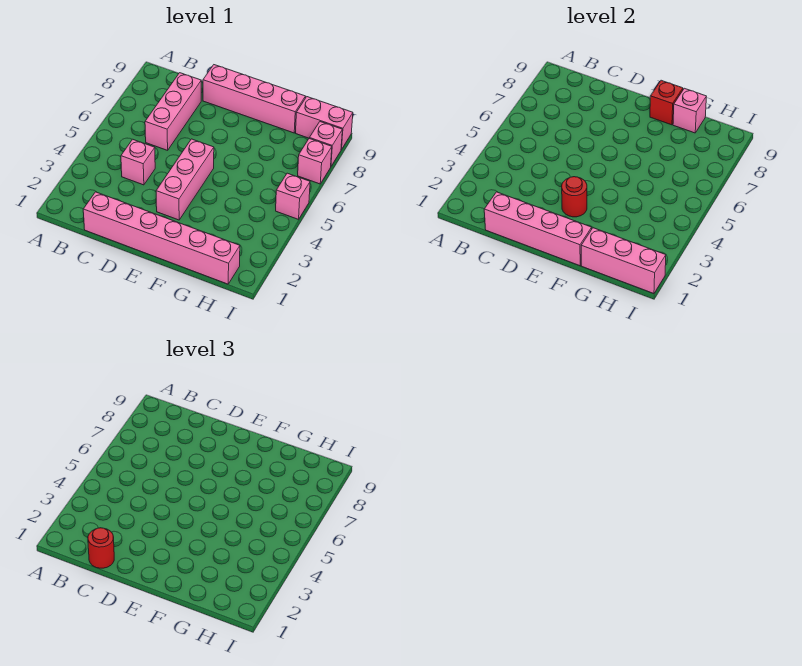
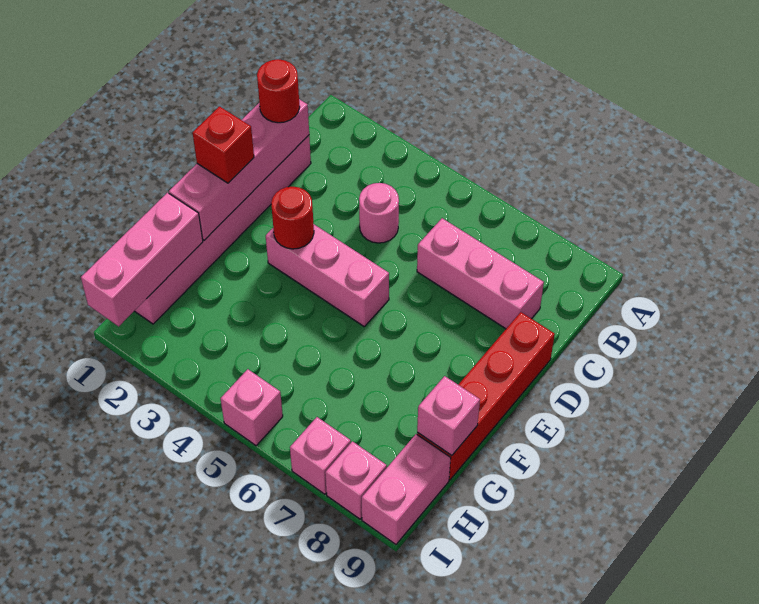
pink 1x1 brick [121,139,155,185] -> pink 1x1 round brick [359,183,399,243]
pink 1x4 brick [203,65,305,133] -> red 1x4 brick [417,312,555,480]
red 1x1 brick [650,80,683,125] -> red 1x1 brick moved to [193,106,254,183]

